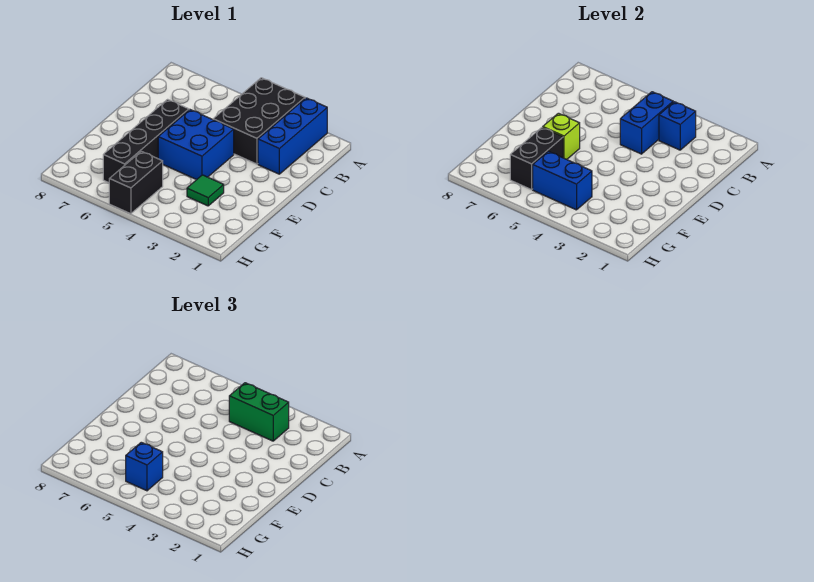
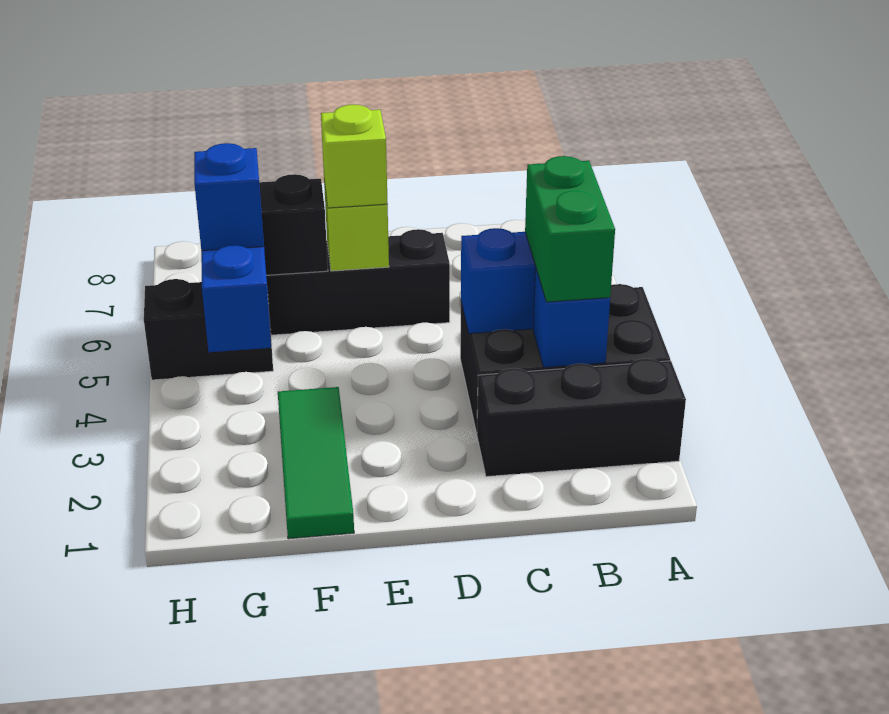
blue 1x3 brick [258,98,327,174] -> black 1x3 brick [477,359,686,477]
blue 2x2 brick [158,110,234,180] -> none
none -> lime 1x1 brick [321,105,388,208]
green 1x1 tile [187,175,224,206] -> green 1x3 tile [278,387,354,539]

